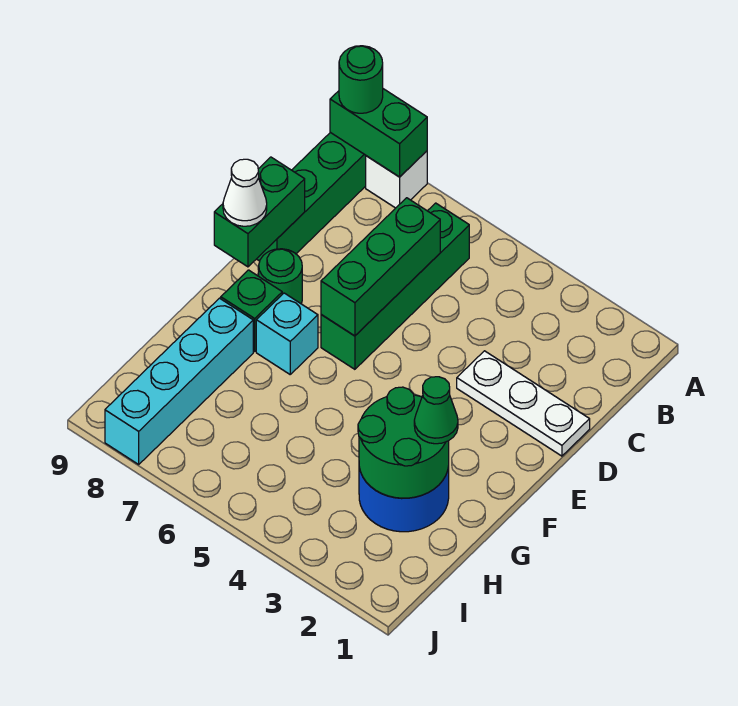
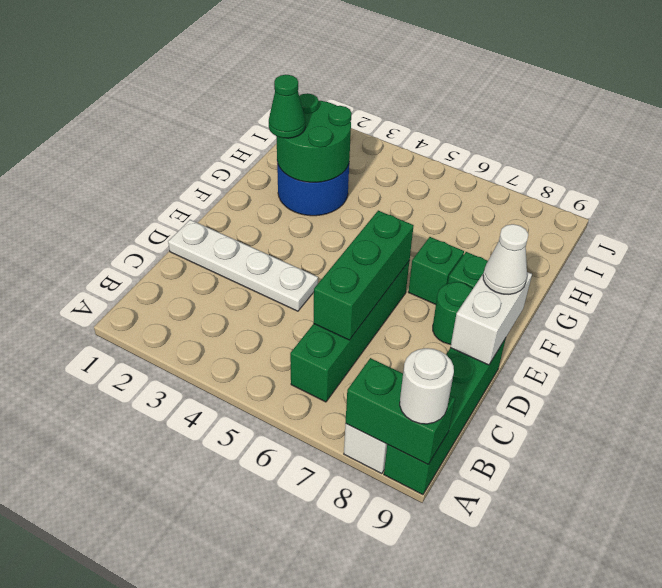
green 1x1 round brick [339,46,383,113] -> white 1x1 round brick [400,348,454,424]
white 1x3 plate [457,351,590,456] -> white 1x4 plate [168,220,318,311]
green 1x2 brick [214,157,305,267] -> white 1x2 brick [450,272,532,365]
cyan 1x1 brick [256,293,318,374] -> green 1x1 brick [408,237,464,304]
cyan 1x4 brick [105,298,253,464] -> none

